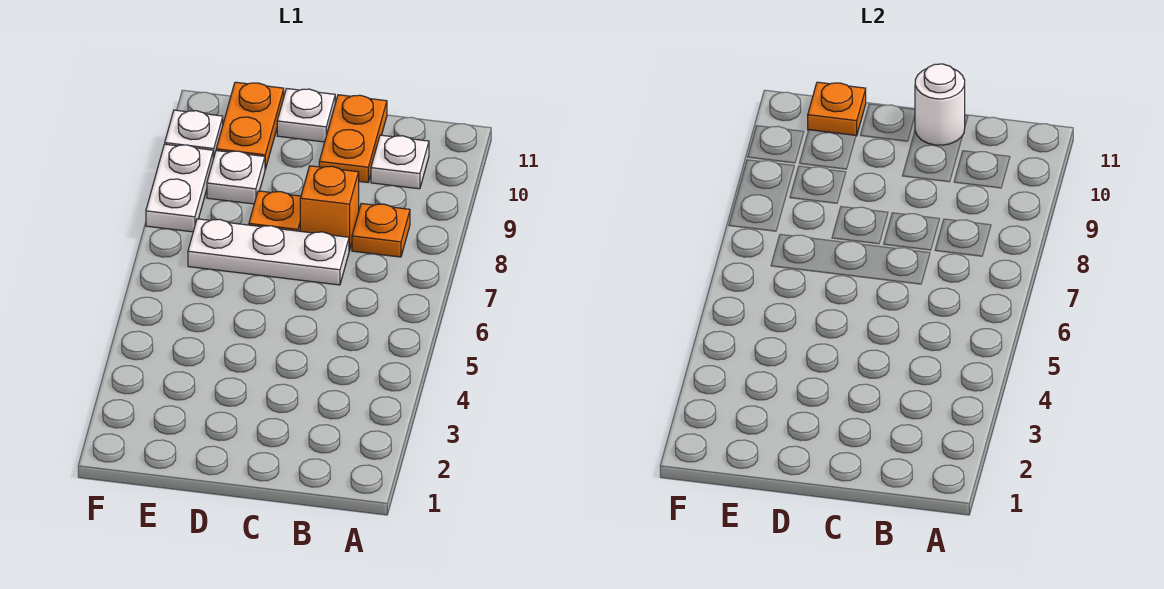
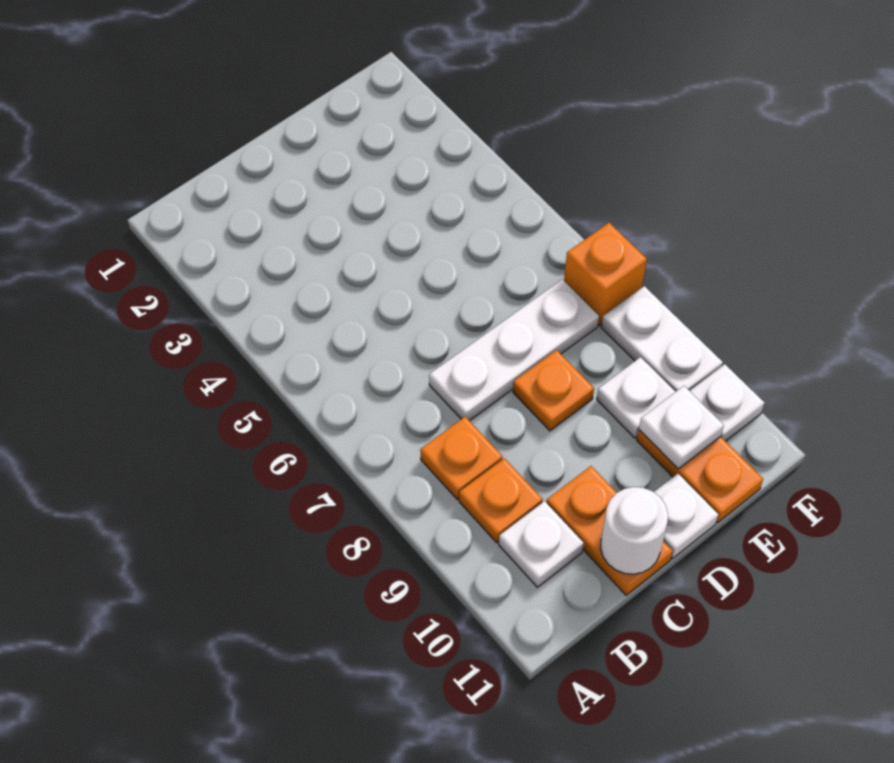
orange 1x1 brick [300,166,359,251] -> orange 1x1 brick moved to [564,223,647,326]
none -> white 1x1 plate [639,386,724,469]
orange 1x1 plate [808,82,866,136] -> orange 1x1 plate moved to [459,458,543,543]

